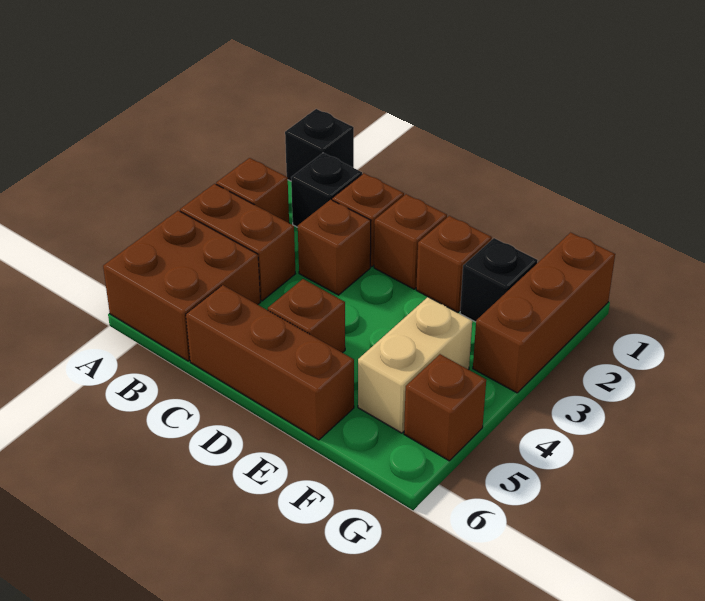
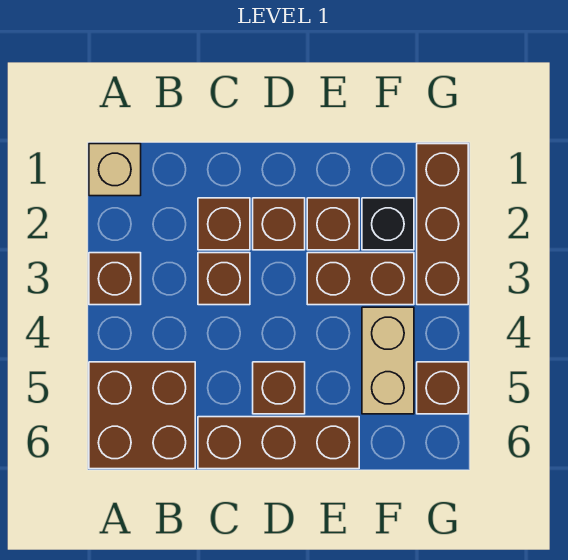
black 1x1 brick [285,109,354,181] -> tan 1x1 brick [89,144,141,196]
brown 1x2 brick [180,184,295,301] -> brown 1x2 brick moved to [307,253,414,305]
black 1x1 brick [291,153,362,227] -> none

